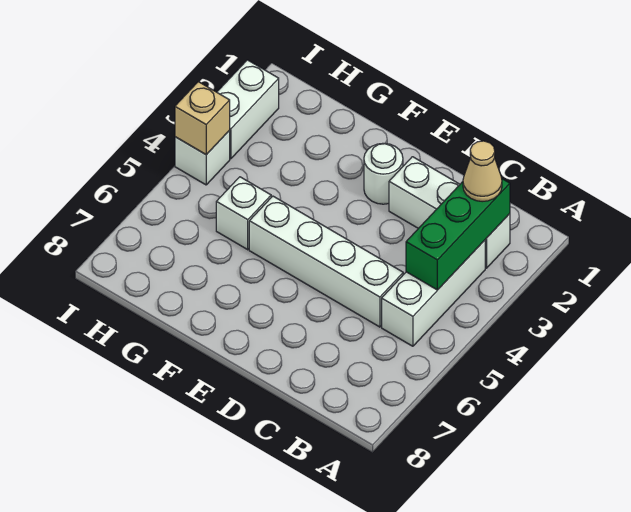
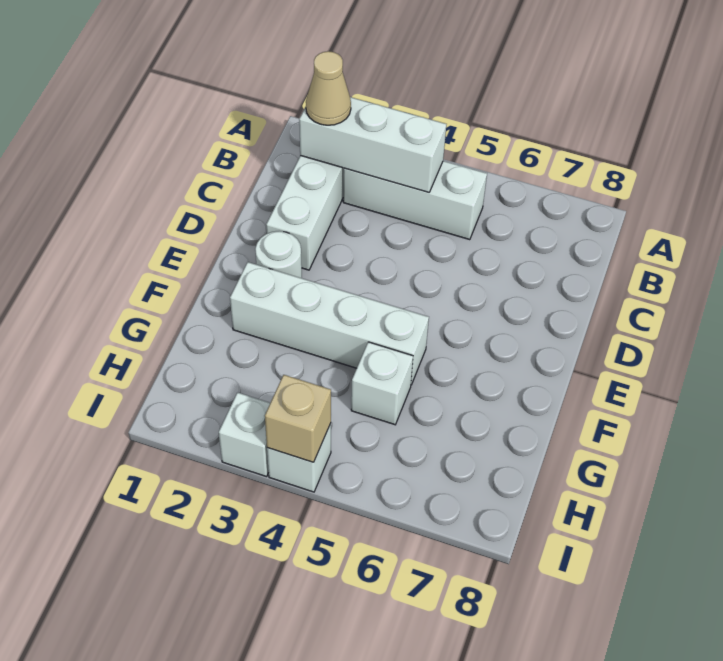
green 1x3 brick [406,179,510,290] -> white 1x3 brick [299,97,446,192]
white 1x4 brick [249,196,403,327] -> white 1x4 brick turned to [230,262,429,385]
white 1x2 brick [217,60,279,159] -> white 1x1 brick [219,392,270,477]

